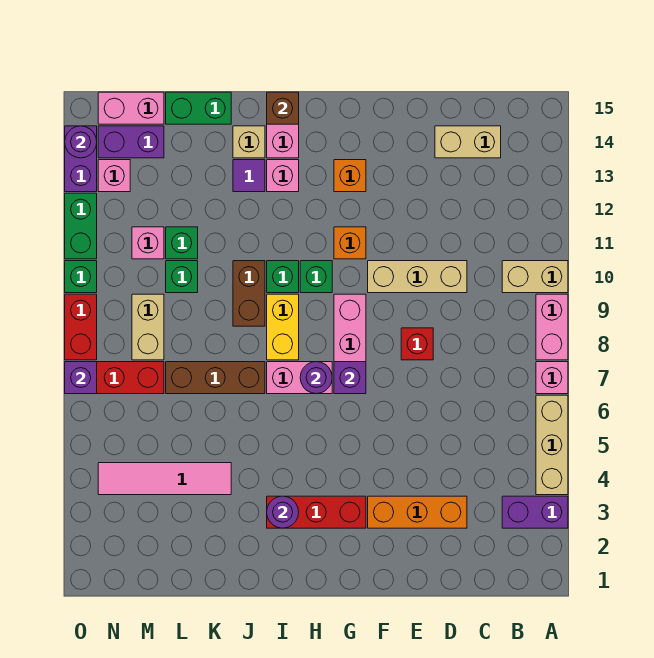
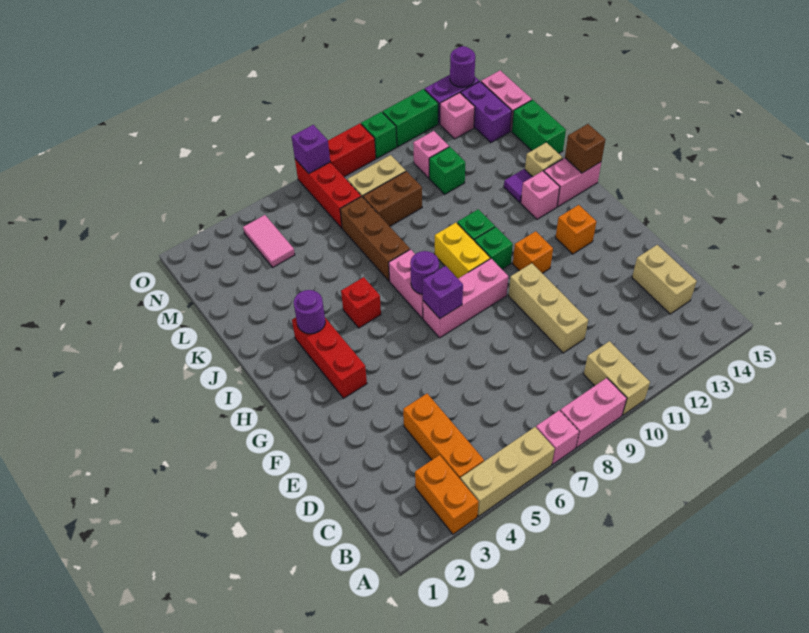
purple 1x2 brick [502,496,568,528] -> orange 1x2 brick [415,455,478,534]
orange 1x3 brick [368,496,467,528] -> orange 1x3 brick moved to [403,394,484,480]
red 1x1 brick [401,328,433,360] -> red 1x1 brick moved to [341,277,381,328]
yellow 1x2 brick [267,294,299,360] -> yellow 1x2 brick turned to [435,223,490,278]
brown 1x2 brick [233,261,265,326] -> brown 1x2 brick moved to [363,171,422,226]
pink 1x4 tile [98,463,231,495] -> pink 1x2 tile [243,215,295,267]
green 1x1 brick [166,261,198,293] -> none

